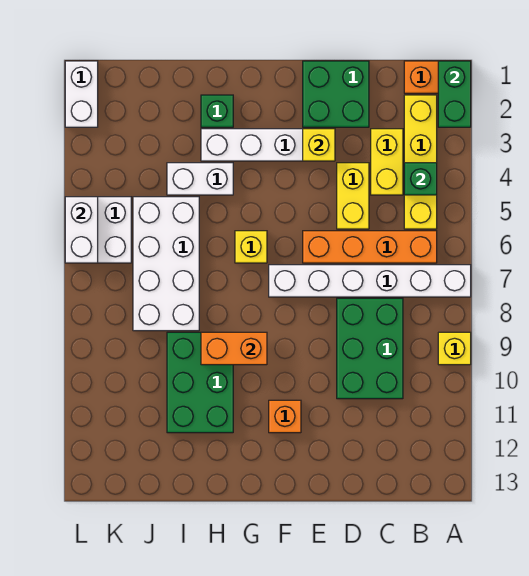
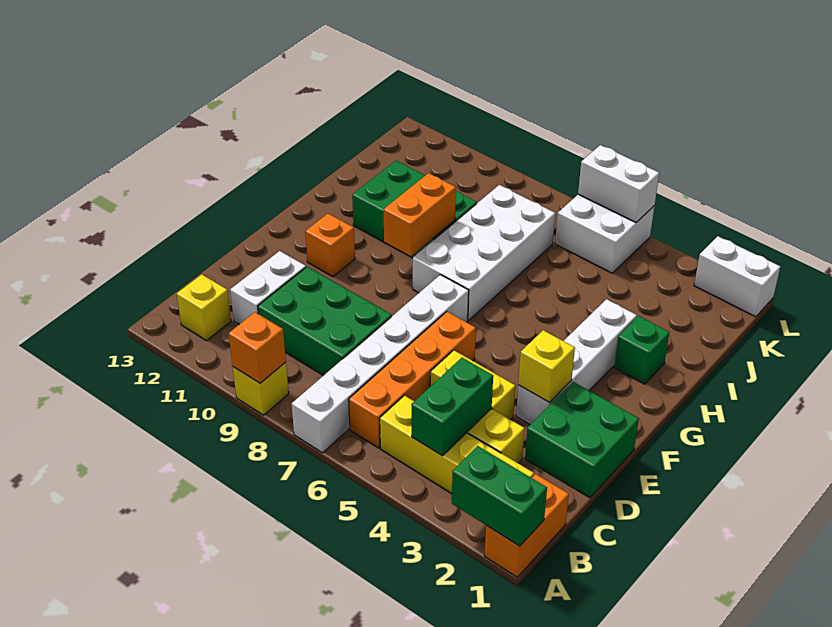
none -> orange 1x1 brick [229,312,286,383]
green 1x1 brick [404,163,437,195] -> green 1x2 brick [411,358,493,456]
yellow 1x1 brick [235,231,267,263] -> yellow 1x1 brick moved to [177,274,231,341]
white 1x2 brick [167,163,233,195] -> white 1x2 brick moved to [230,251,306,324]
white 2x4 brick [133,197,199,331] -> white 2x4 brick turned to [413,185,555,320]

